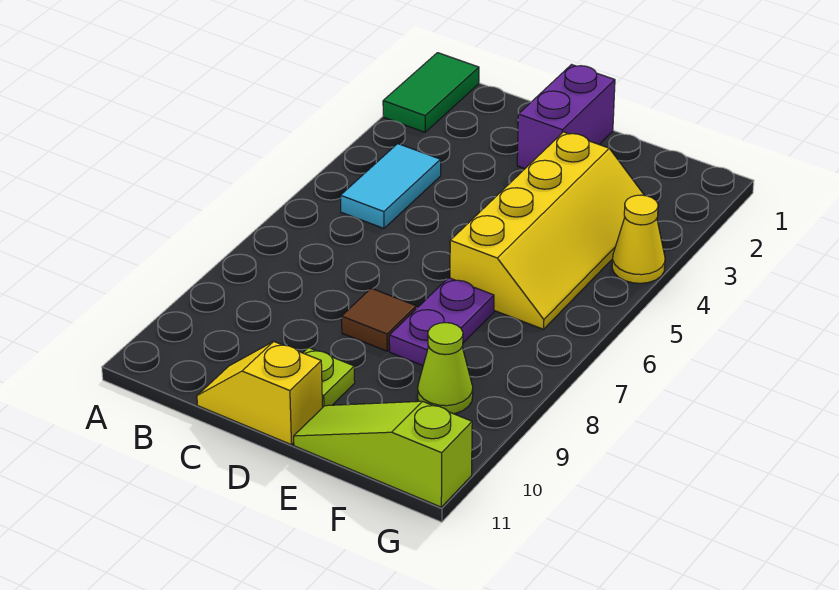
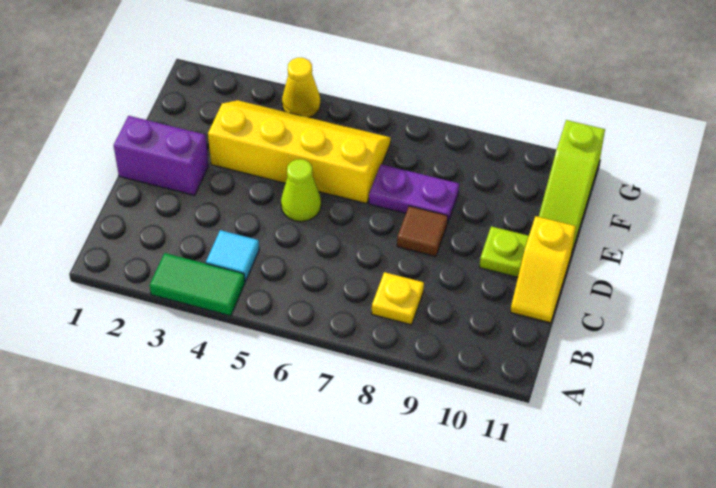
green 1x2 tile [383,53,479,132] -> green 1x2 tile moved to [150,253,245,316]
cyan 1x2 tile [340,144,441,228] -> cyan 1x1 tile [206,230,259,281]
none -> yellow 1x1 plate [372,272,424,325]
lime 1x1 cone [418,323,473,414] -> lime 1x1 cone moved to [281,159,321,222]

